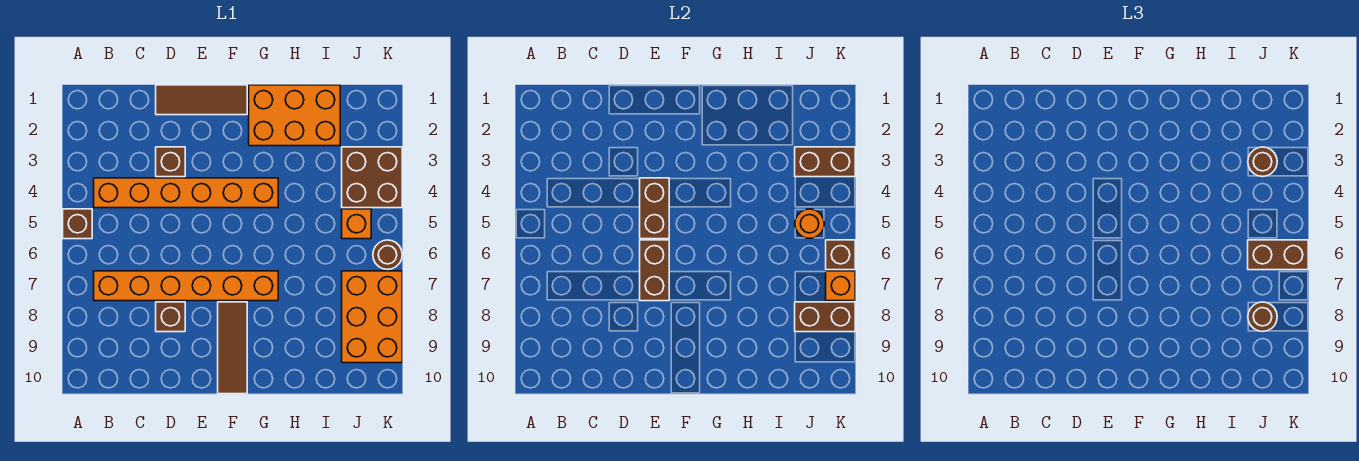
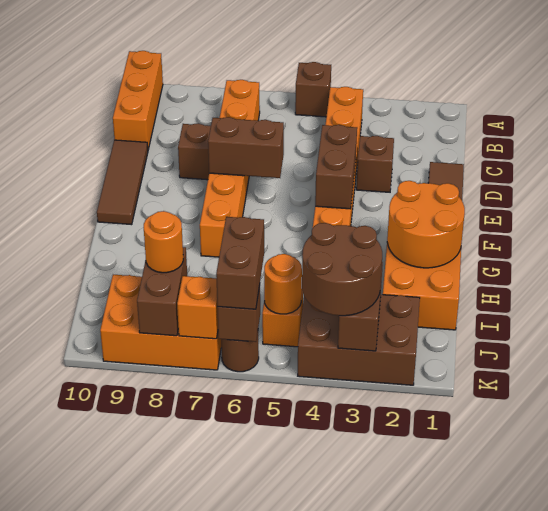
none -> orange 1x3 brick [113,51,163,150]
brown 1x2 brick [640,178,669,239] -> brown 1x2 brick turned to [315,125,357,209]
brown 1x3 tile [218,302,247,394] -> brown 1x3 tile turned to [97,140,148,225]
none -> orange 2x2 round brick [387,181,465,268]
brown 2x2 brick [342,147,402,208] -> brown 2x3 brick [298,295,420,385]
brown 1x1 round brick [1248,147,1277,177] -> brown 2x2 round brick [302,223,382,316]
brown 1x1 round brick [1248,302,1277,332] -> orange 1x1 round brick [144,211,183,273]

